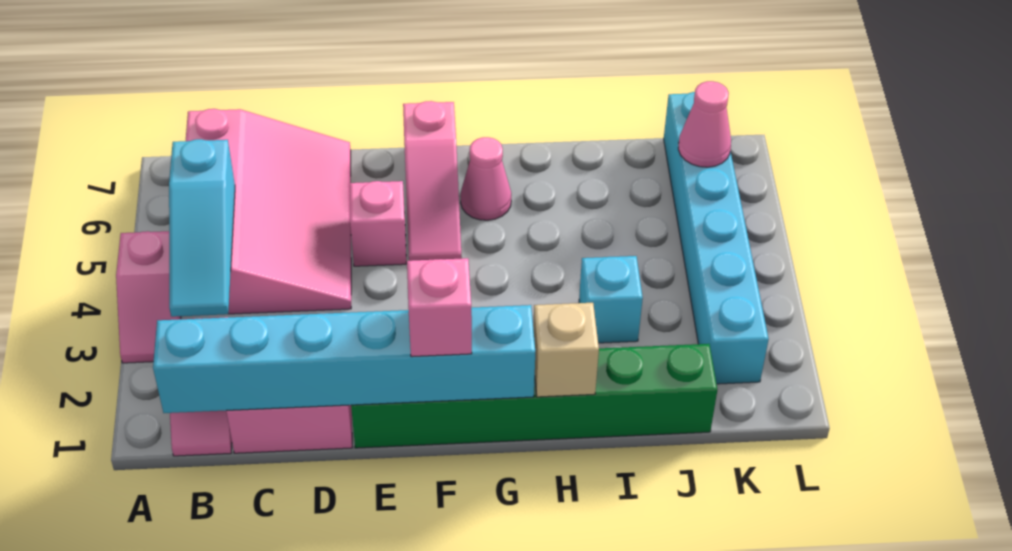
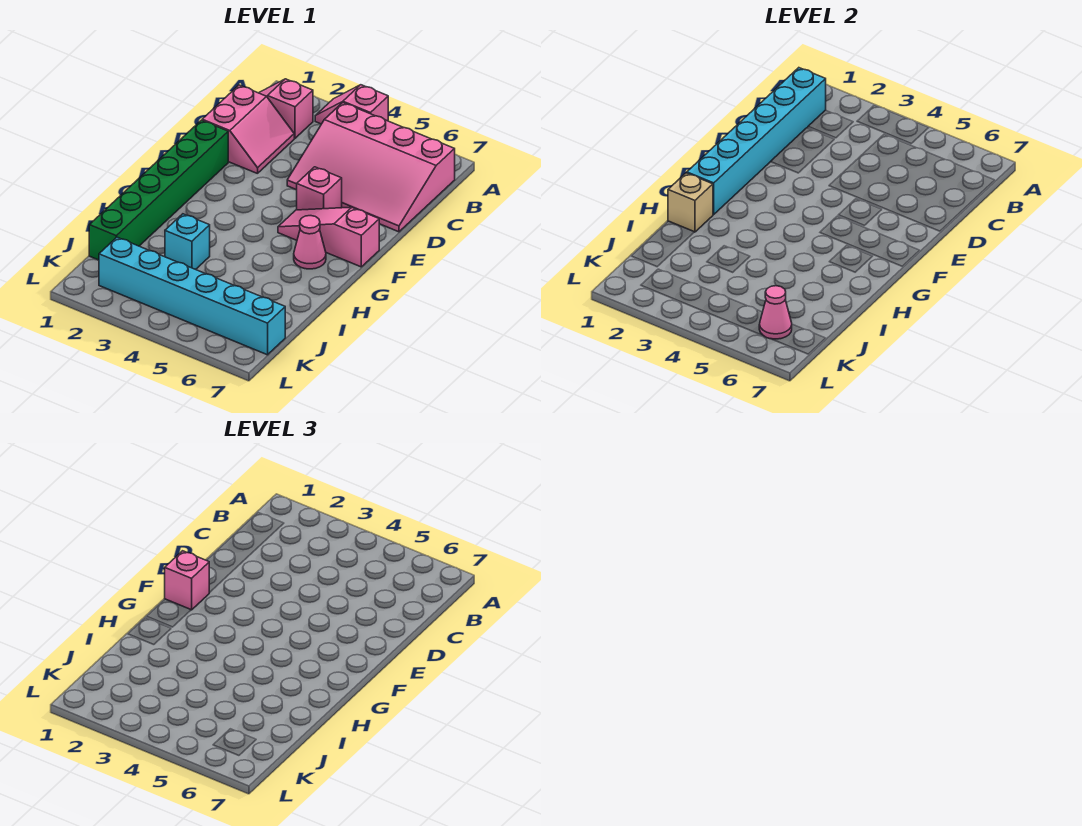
cyan 1x3 slope [169,139,235,317] -> none

